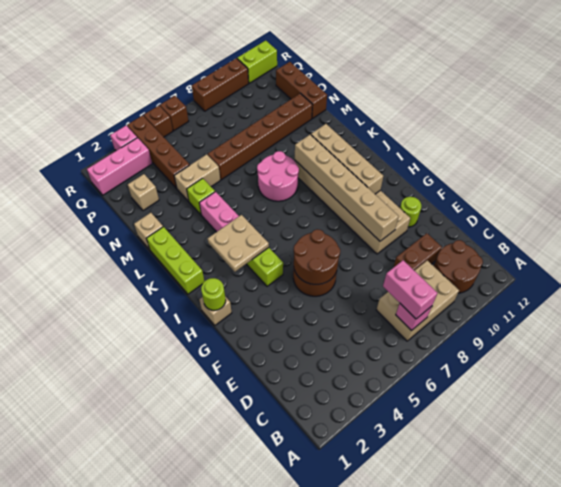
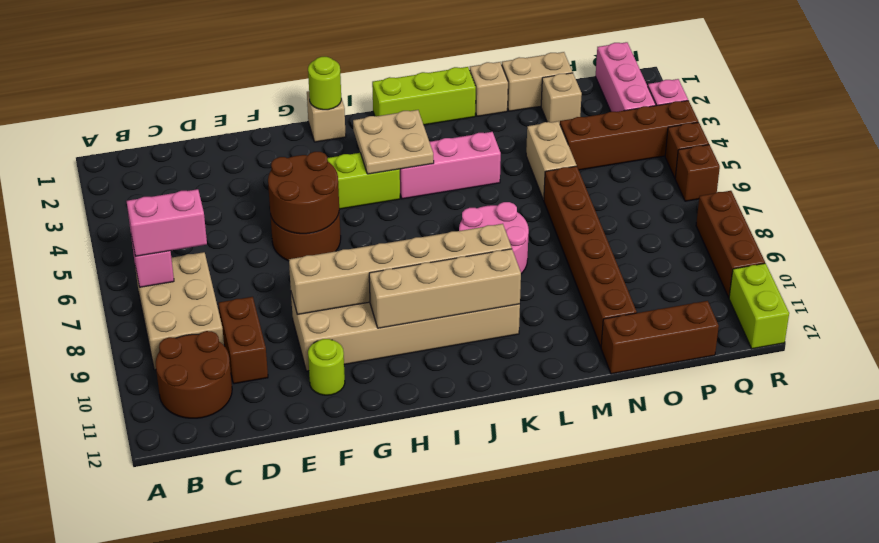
lime 1x1 brick [187,178,215,215] -> none
none -> tan 1x2 brick [502,52,573,111]

